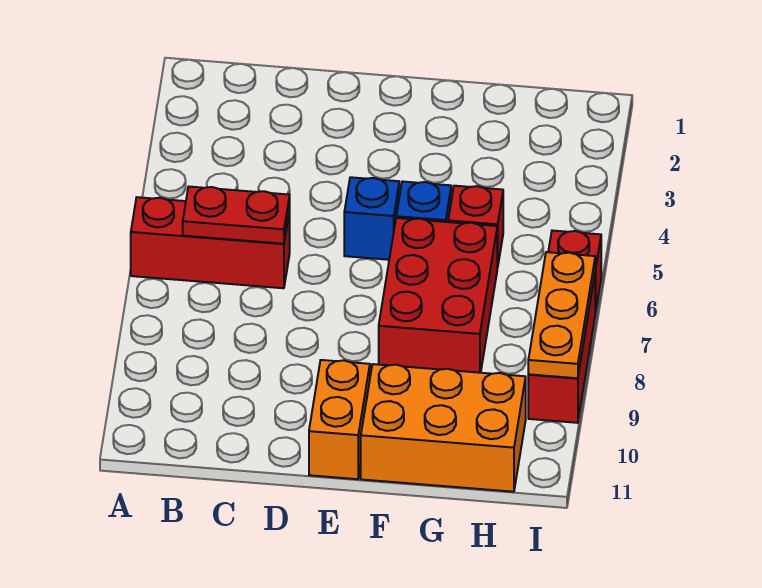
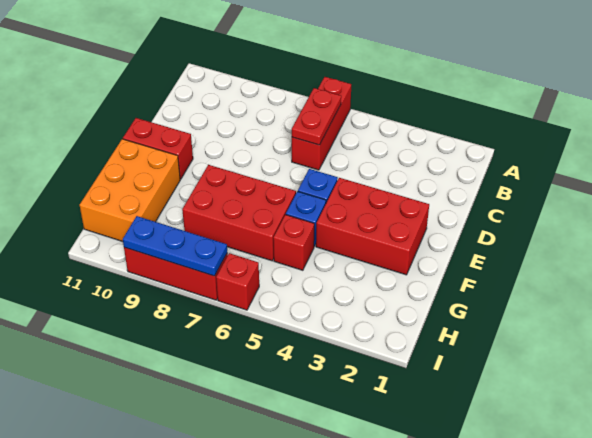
none -> red 2x3 brick [316,178,429,275]
orange 1x2 brick [309,360,370,479] -> red 1x2 brick [123,118,193,179]
orange 1x3 plate [528,252,595,378] -> blue 1x3 plate [123,216,227,276]

